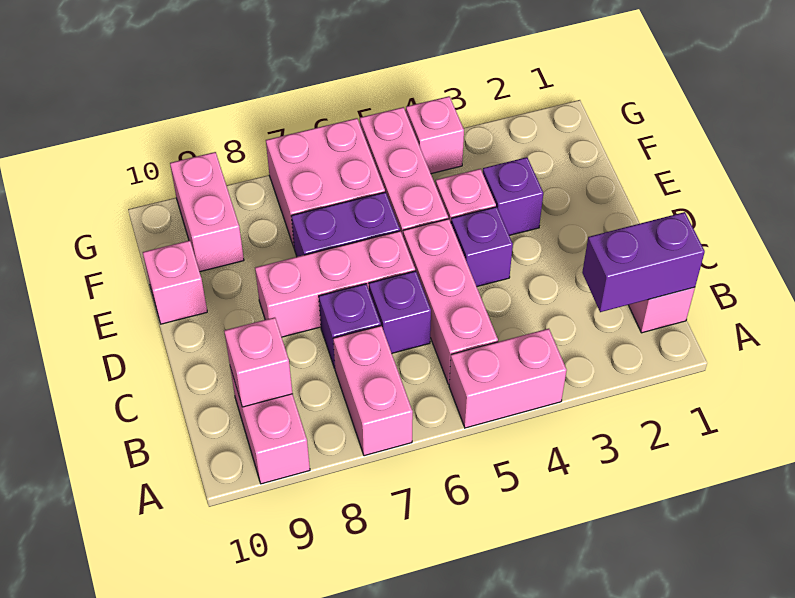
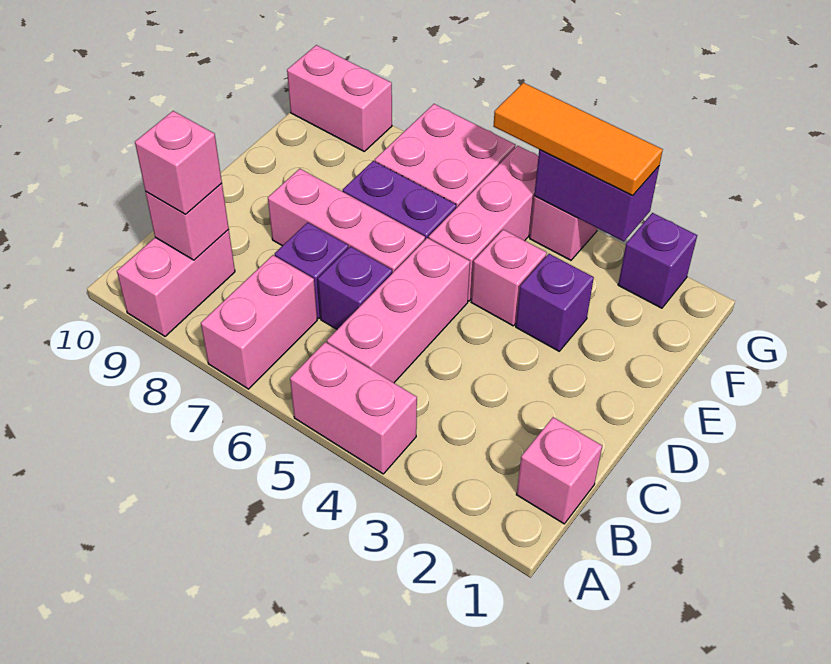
purple 1x2 brick [582,212,705,312] -> purple 1x2 brick moved to [534,150,659,241]
purple 1x1 brick [451,207,513,287] -> purple 1x1 brick moved to [618,213,697,308]
pink 1x1 brick [143,240,207,324] -> pink 1x1 brick moved to [135,111,222,214]
pink 1x2 brick [170,152,244,272] -> pink 1x2 brick turned to [287,45,392,151]
none -> orange 1x3 tile [493,83,663,196]

